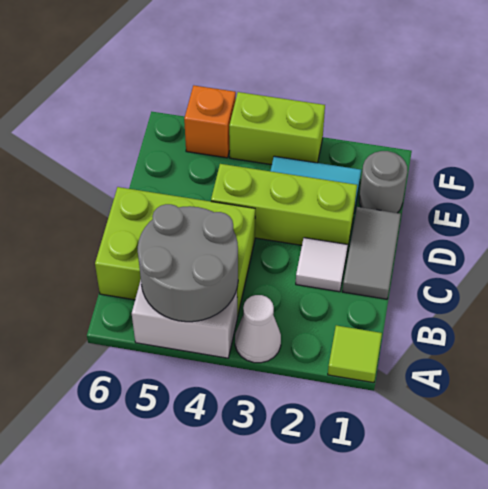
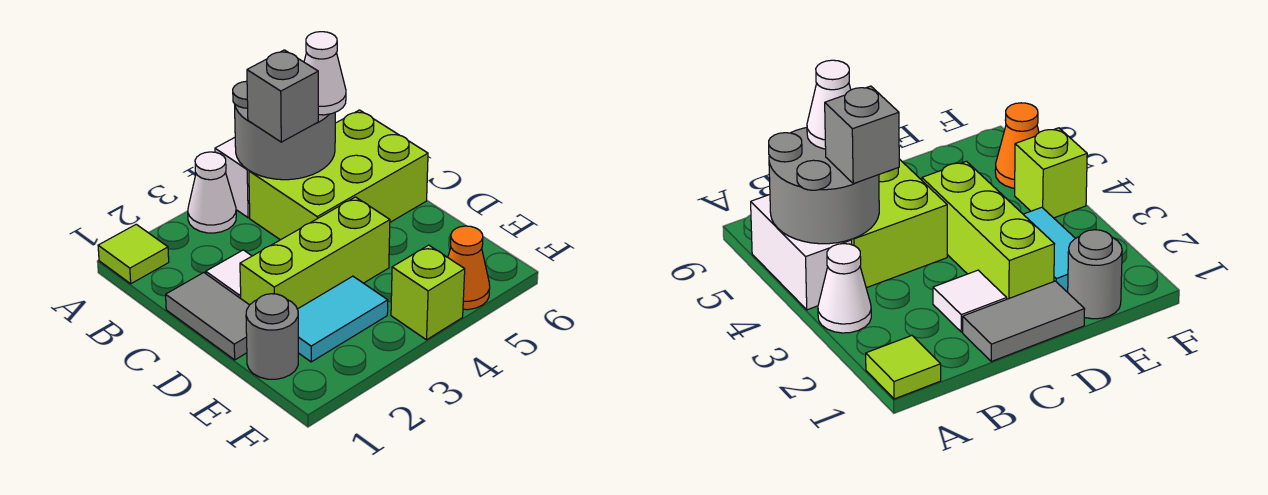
none -> grey 1x1 brick [247,50,318,142]
none -> white 1x1 cone [304,32,346,115]
lime 1x2 brick [229,92,325,165] -> lime 1x1 brick [391,245,465,340]
orange 1x1 brick [184,85,236,158] -> orange 1x1 cone [448,226,490,310]

